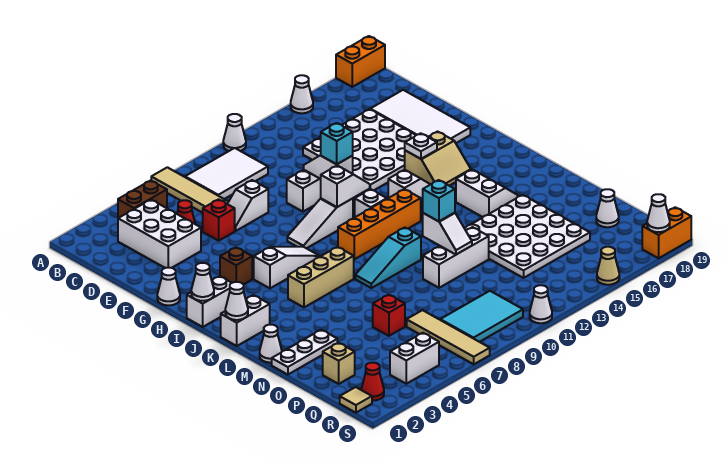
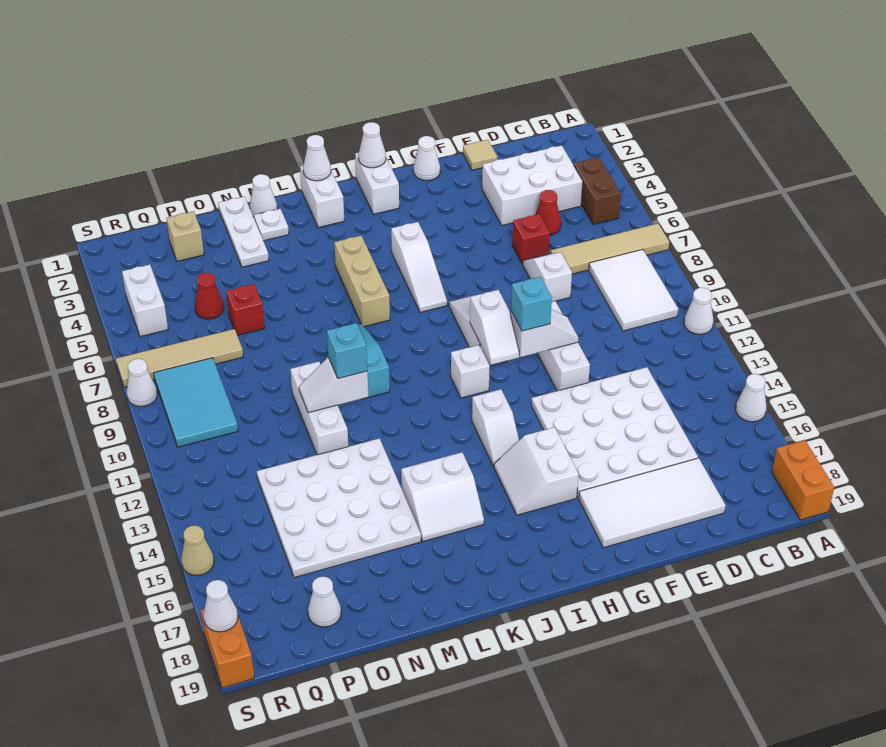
brown 1x1 brick [220,247,252,285] -> none
tan 2x2 slope [405,132,471,186] -> white 2x2 slope [494,427,579,515]
white 1x1 plate [405,133,437,159] -> white 1x1 plate moved to [254,209,289,241]
orange 1x4 brick [338,189,421,259] -> none
tan 1x1 tile [340,387,372,413] -> tan 1x1 tile moved to [463,140,497,170]
red 1x1 cone [361,363,384,400] -> red 1x1 cone moved to [195,273,224,319]
white 1x1 cone [530,285,552,323] -> white 1x1 cone moved to [127,359,157,406]

